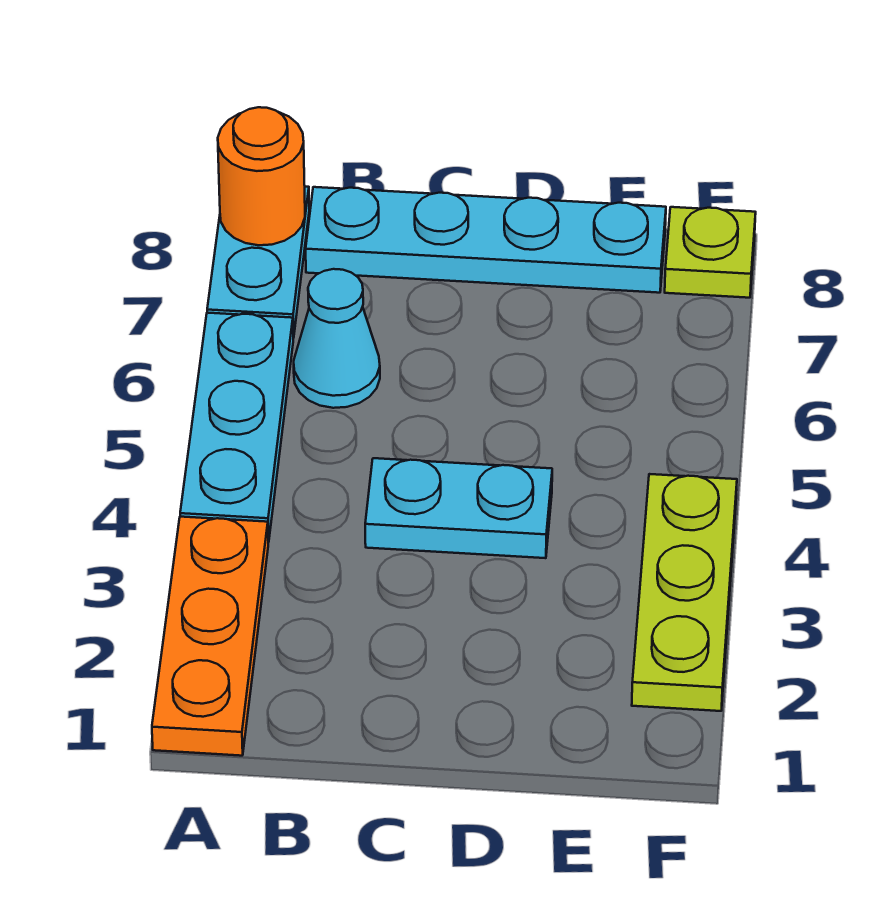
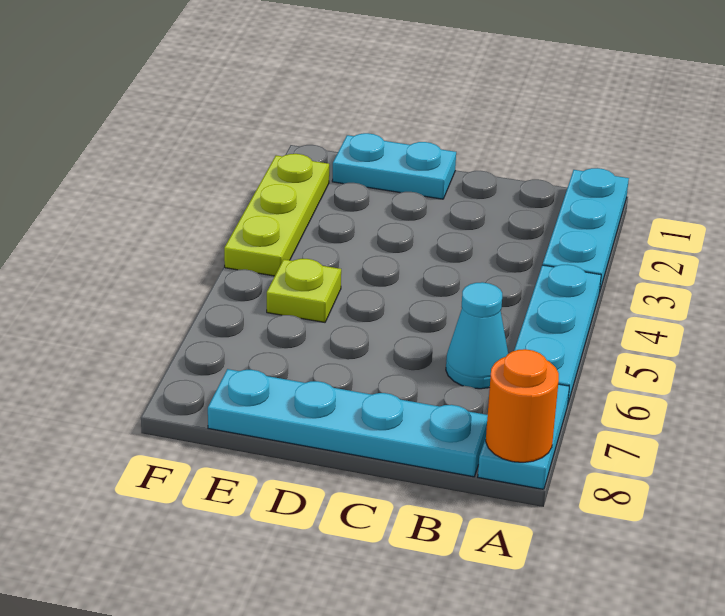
orange 1x3 plate [152,517,268,756] -> cyan 1x3 plate [543,168,629,293]
cyan 1x2 plate [365,458,552,558] -> cyan 1x2 plate moved to [332,133,456,199]
lime 1x1 plate [665,207,756,298] -> lime 1x1 plate moved to [267,259,341,322]

